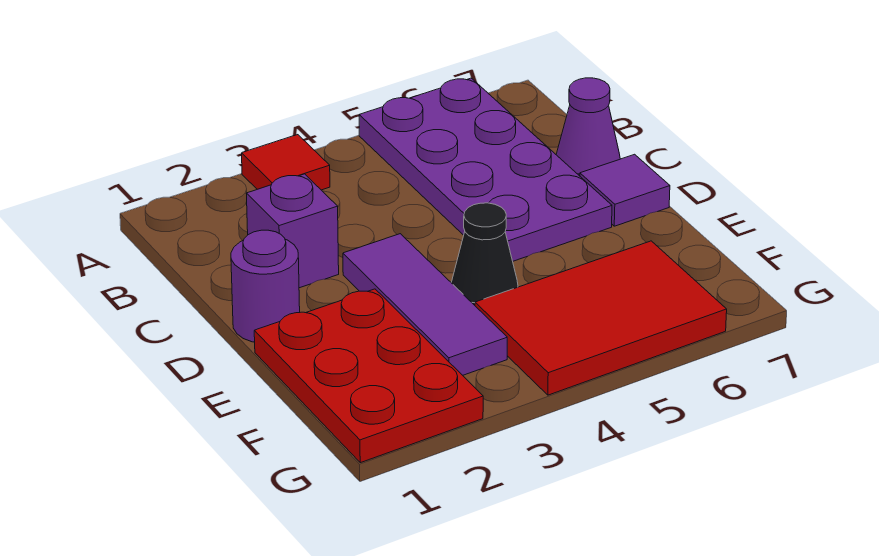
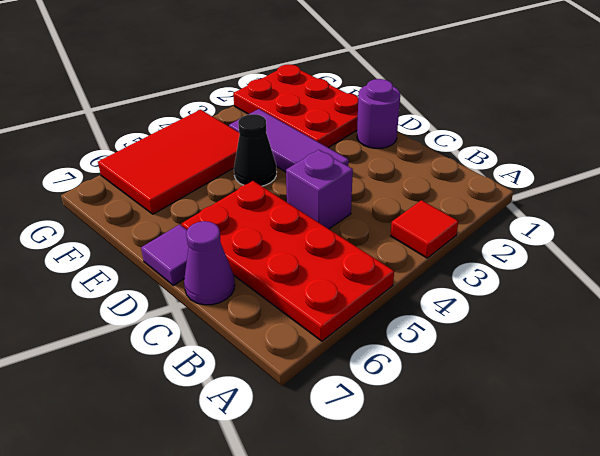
purple 2x4 plate [359,78,612,261] -> red 2x4 plate [182,181,394,341]
purple 1x1 brick [246,174,339,288] -> purple 1x1 brick moved to [286,150,353,229]

